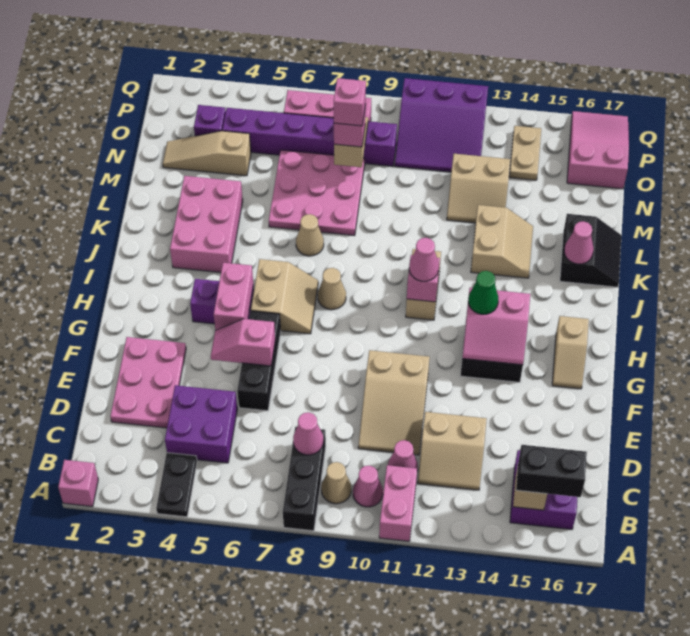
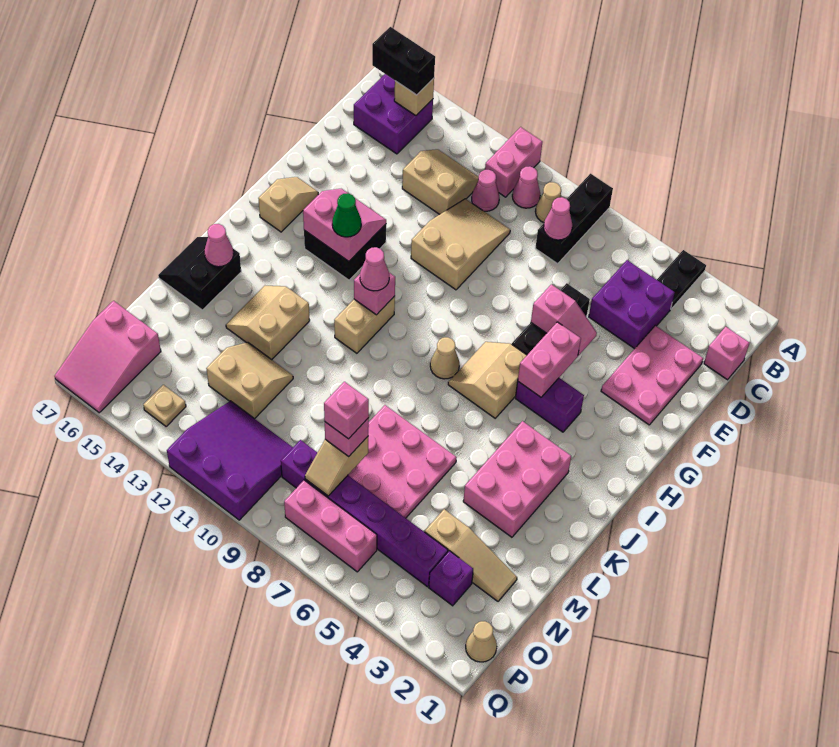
pink 1x1 brick [58,460,98,507] -> pink 1x1 brick moved to [704,327,749,380]
tan 1x1 cone [296,214,324,256] -> tan 1x1 cone moved to [466,621,497,662]
tan 1x2 plate [509,126,541,180] -> tan 1x1 plate [143,385,186,427]

